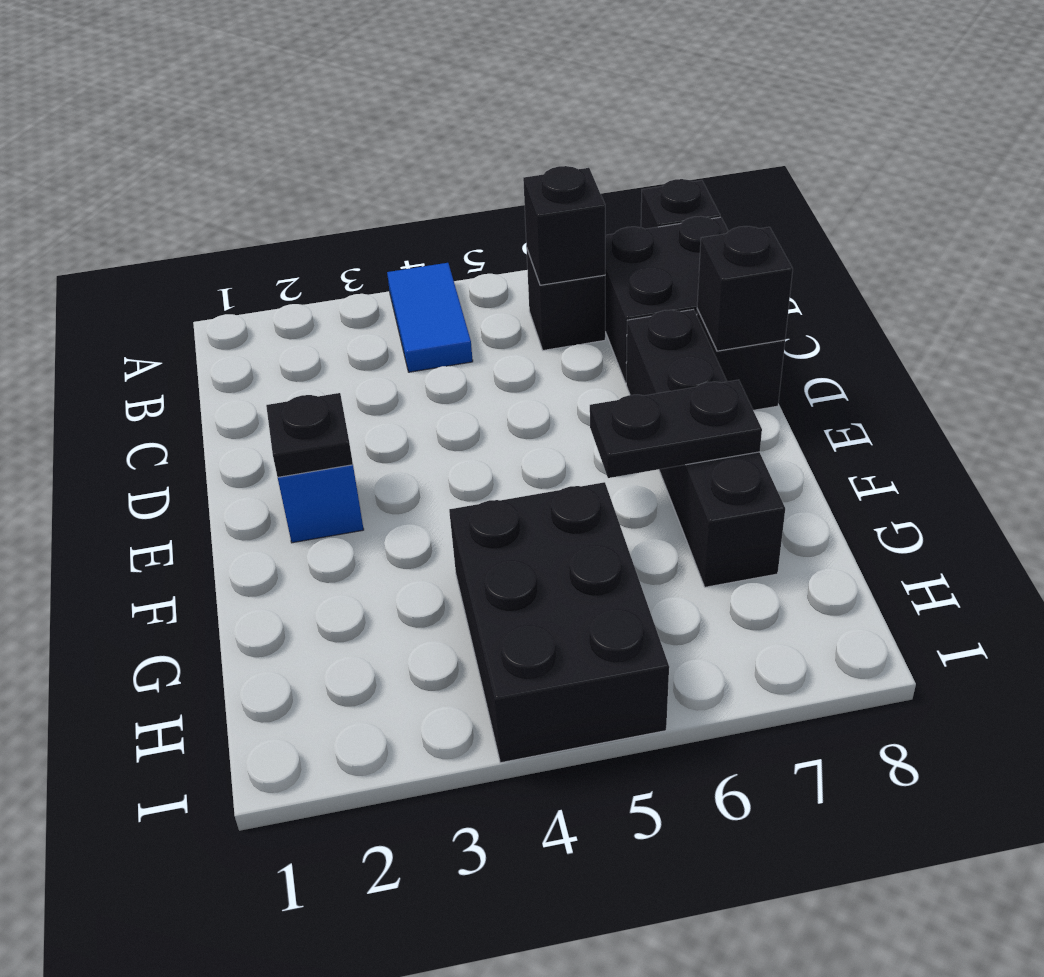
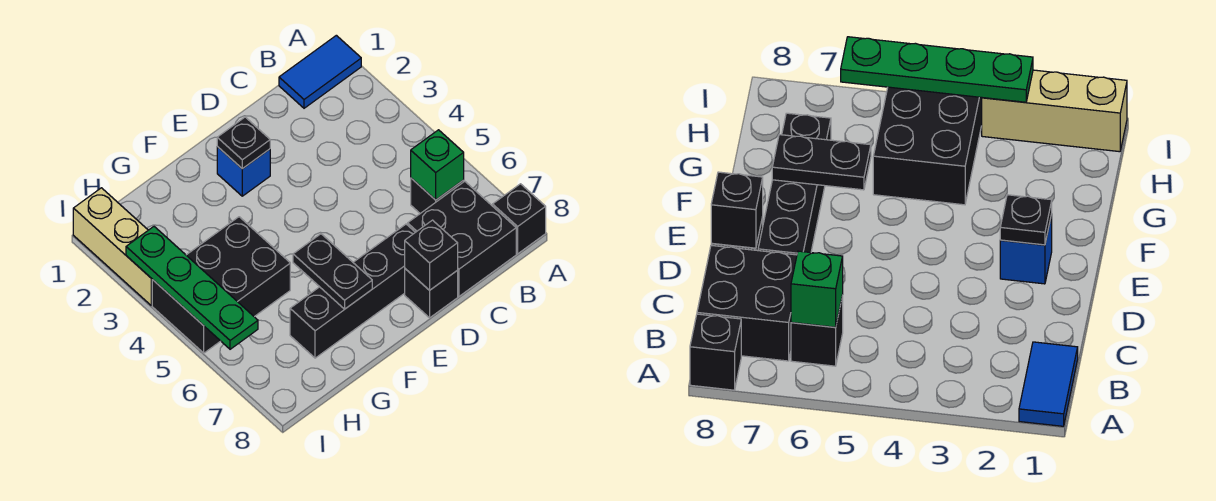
blue 1x2 tile [387,263,473,372] -> blue 1x2 tile moved to [279,35,361,108]
black 1x1 brick [523,166,605,285] -> green 1x1 brick [411,130,464,200]
none -> tan 1x3 brick [73,188,152,305]
none -> green 1x4 plate [126,227,258,349]

